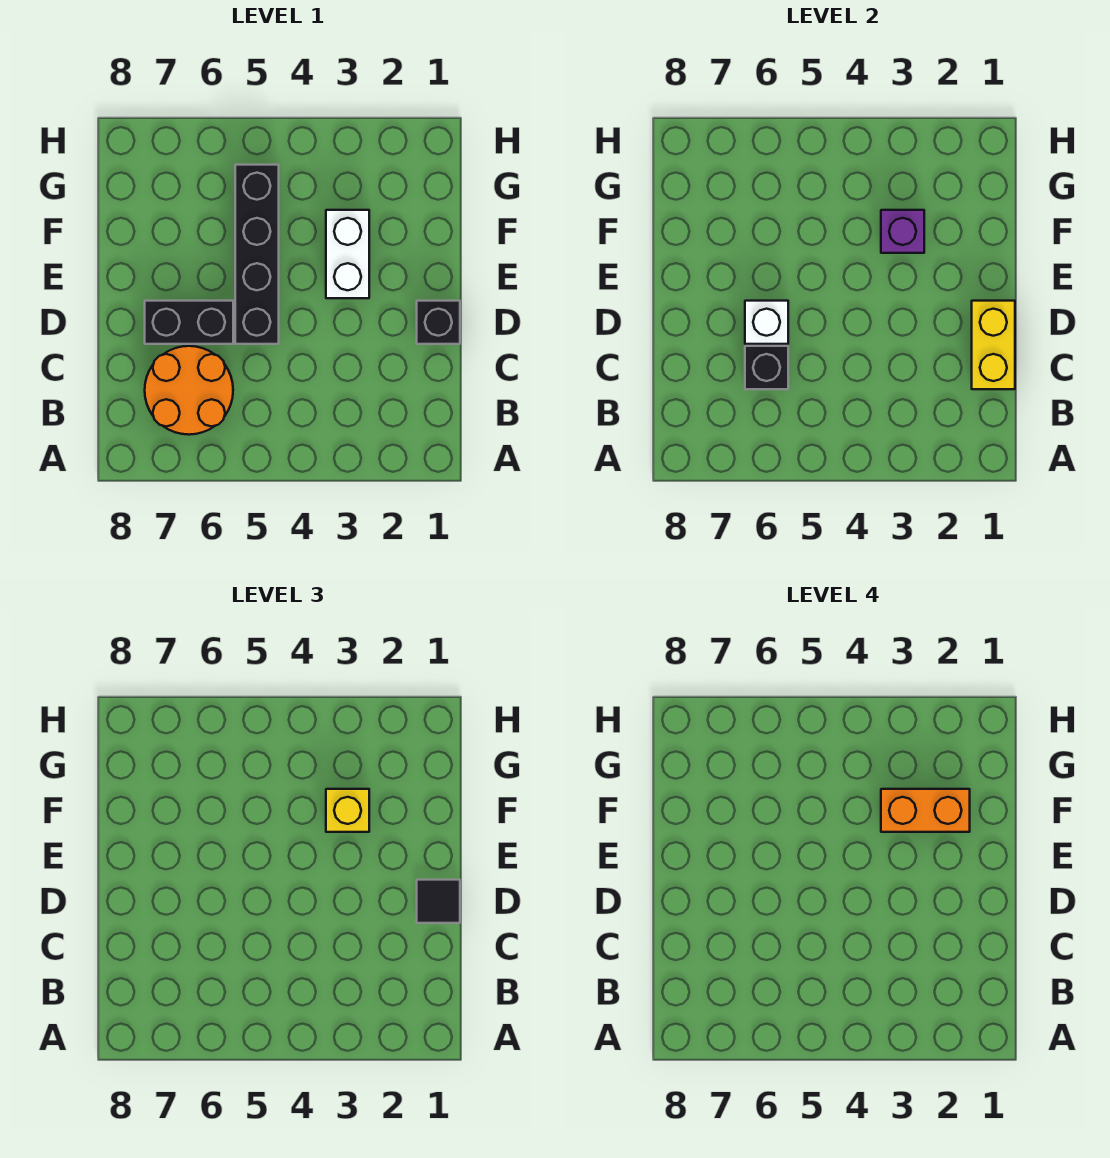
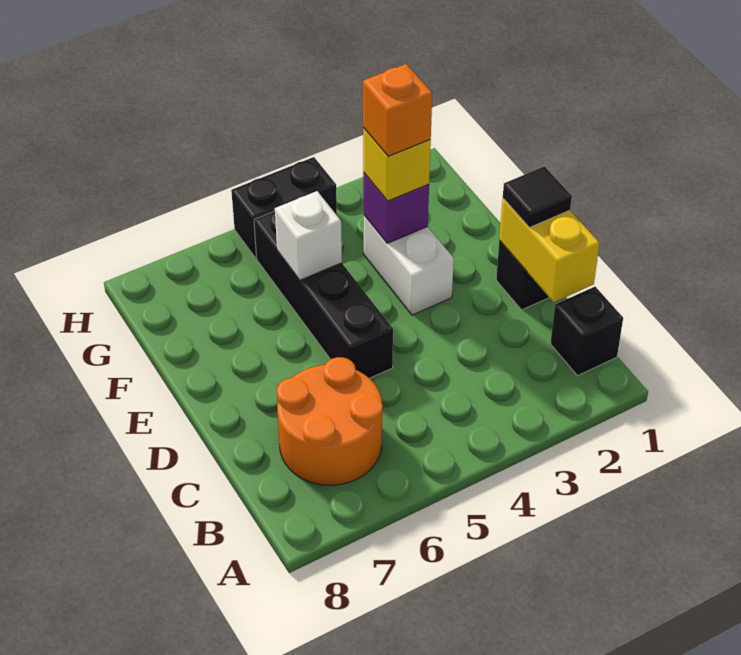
black 1x1 brick [745,346,788,389] -> black 1x1 brick moved to [550,287,623,376]
black 1x2 brick [145,301,233,344] -> black 1x2 brick moved to [231,157,337,258]
white 1x1 brick [745,301,788,344] -> white 1x1 brick moved to [275,191,342,280]
orange 1x2 brick [881,789,970,832] -> orange 1x1 brick [363,64,432,156]

